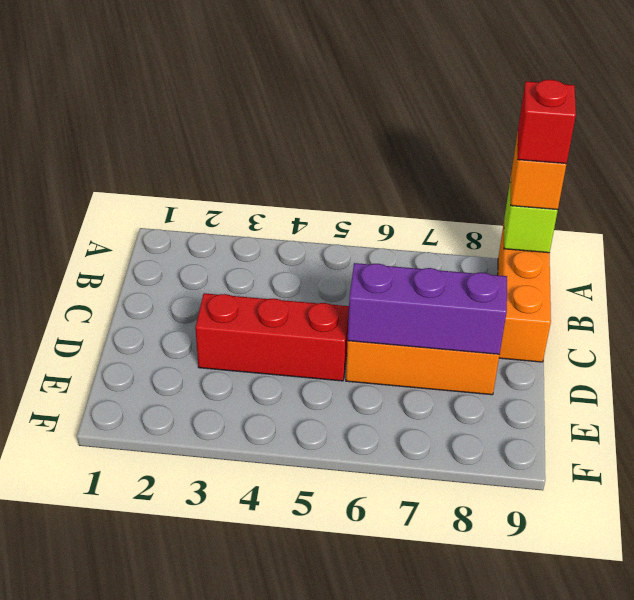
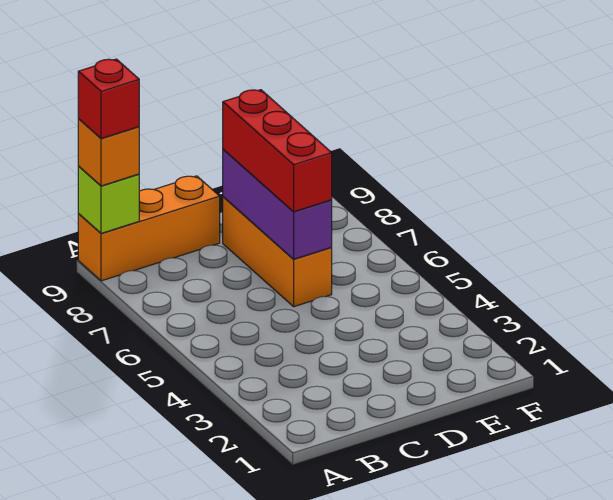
red 1x3 brick [195,293,349,381] -> red 1x3 brick moved to [223,90,332,212]

